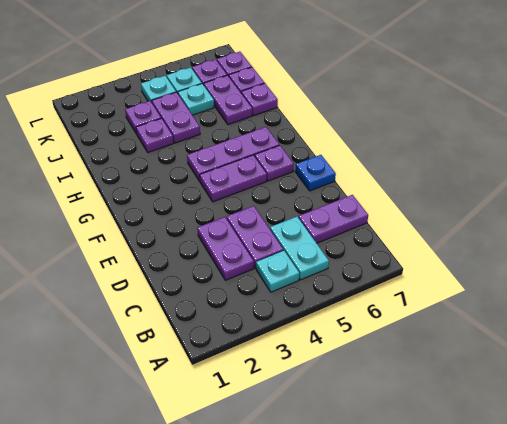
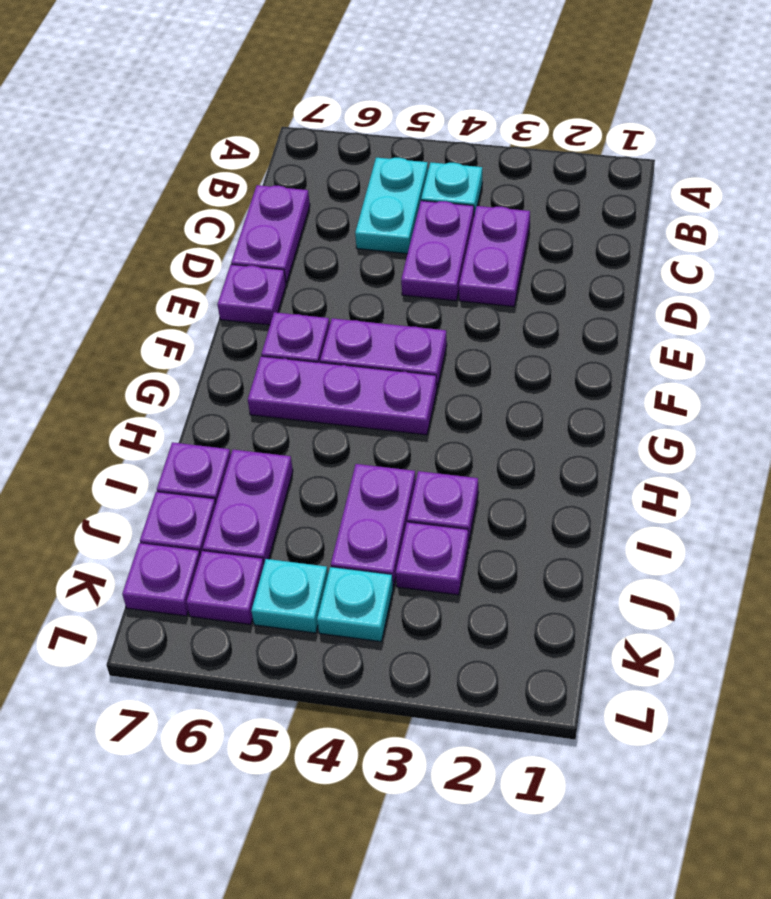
purple 1x2 plate [299,195,368,243] -> purple 1x2 plate turned to [231,185,310,283]
blue 1x1 plate [295,155,336,191] -> purple 1x1 plate [217,264,286,325]
cyan 1x1 plate [178,84,214,115] -> none

